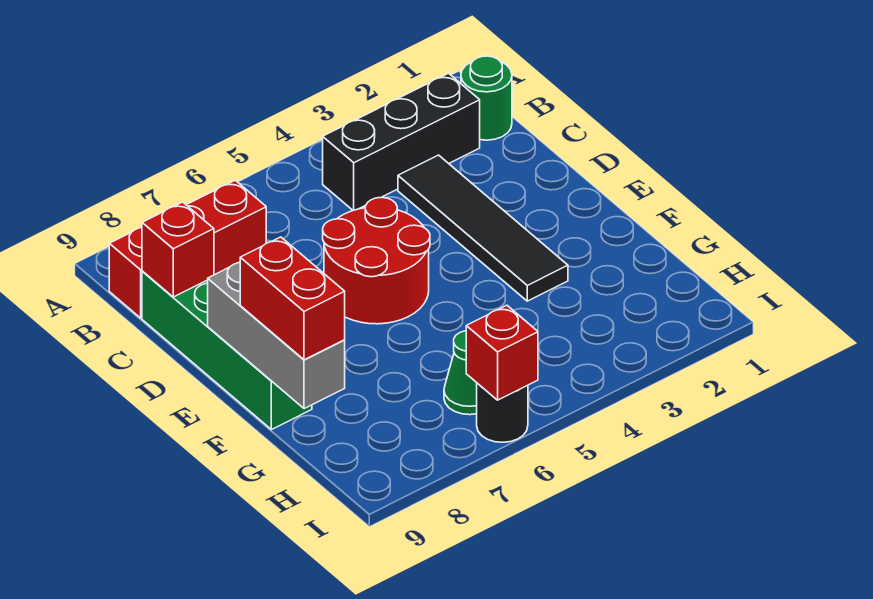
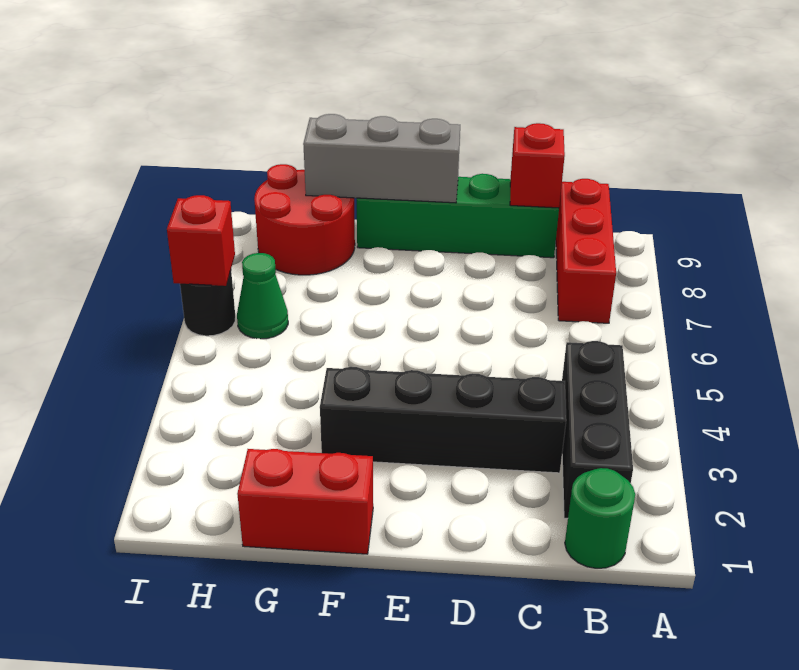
black 1x4 tile [398,155,568,301] -> black 1x4 brick [320,367,566,473]
red 2x2 round brick [323,197,430,324] -> red 2x2 round brick moved to [254,164,355,275]
red 1x2 brick [240,237,345,360] -> red 1x2 brick moved to [237,449,373,554]

